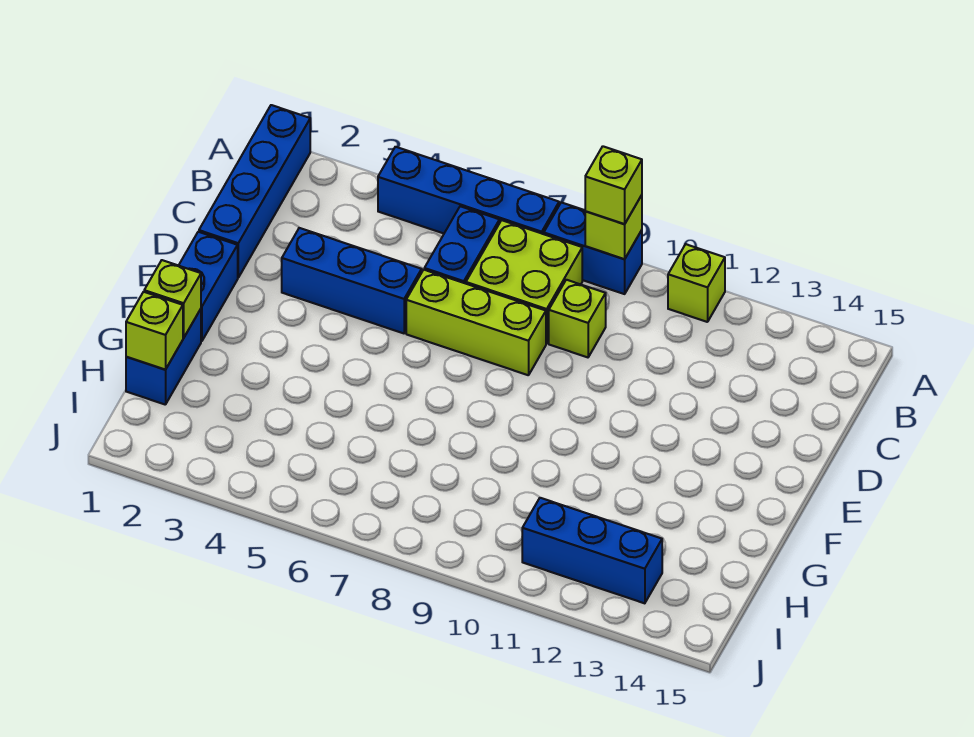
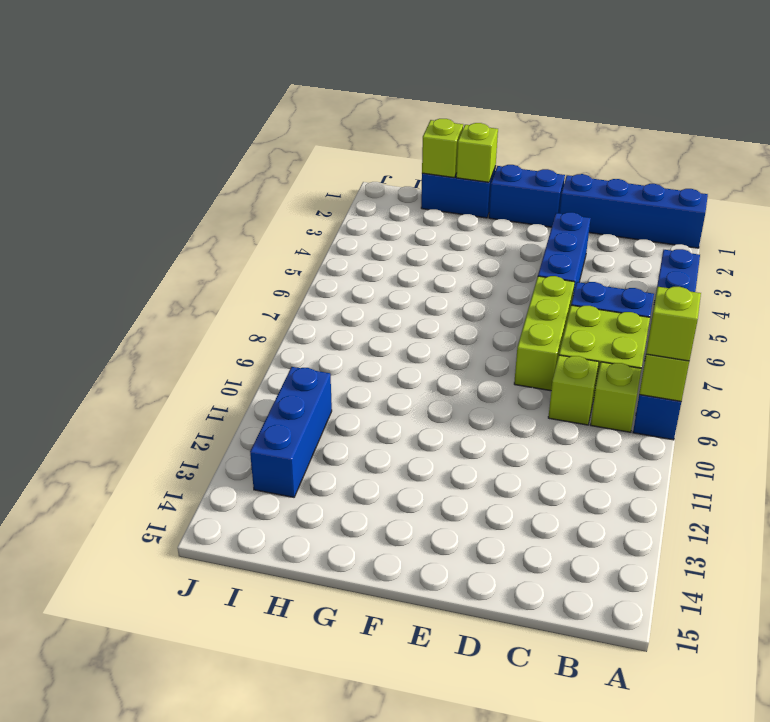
lime 1x1 brick [668,244,725,322] -> lime 1x1 brick moved to [590,362,642,432]

